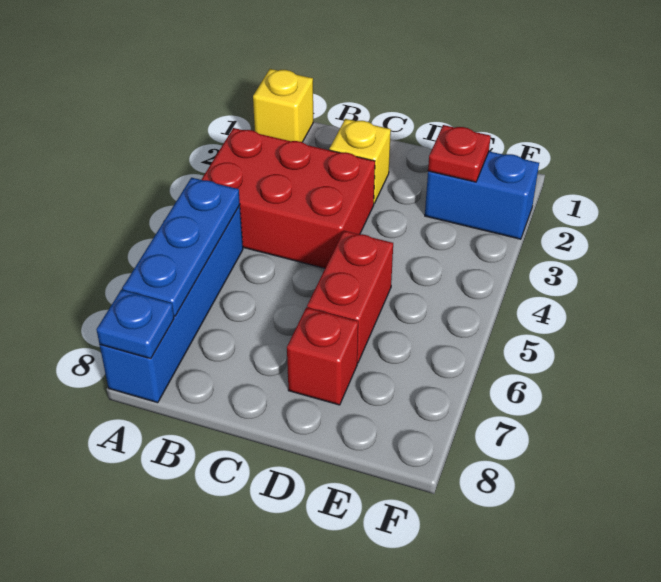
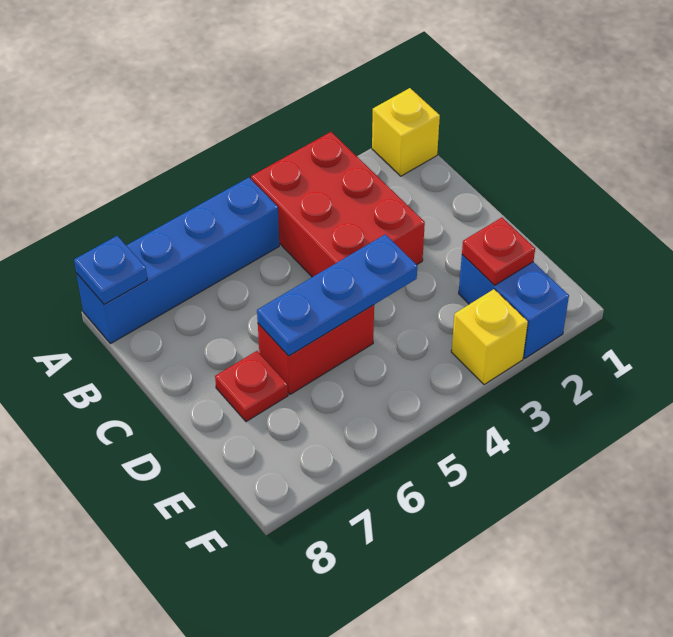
blue 1x3 plate [123,178,240,316] -> blue 1x3 plate moved to [257,234,417,356]
yellow 1x1 brick [329,119,391,203] -> yellow 1x1 brick moved to [451,289,528,385]
red 1x1 brick [287,307,358,405] -> red 1x1 plate [215,351,288,422]

